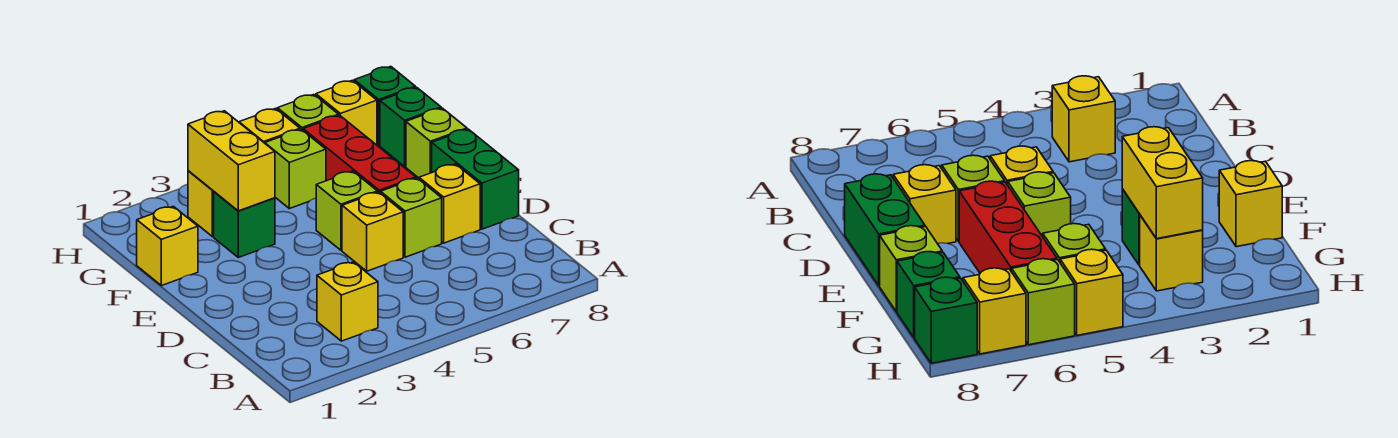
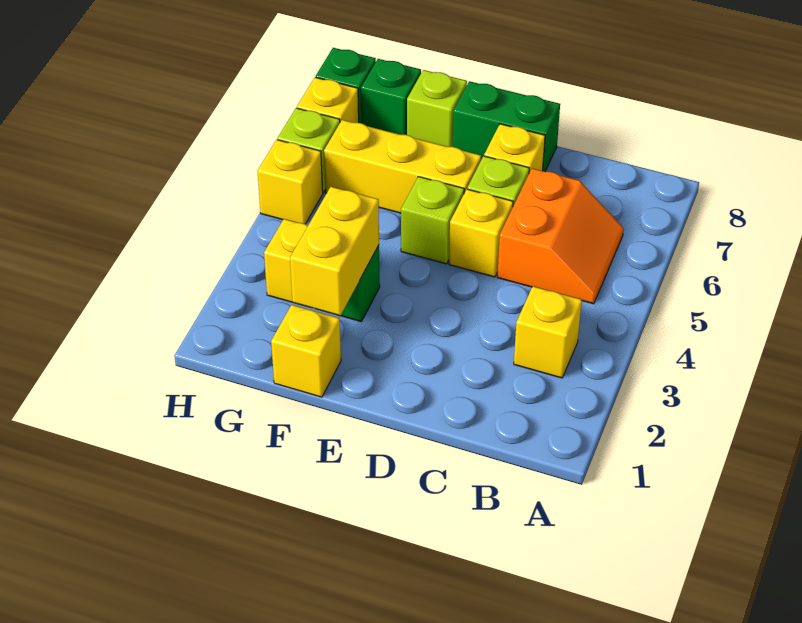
none -> orange 2x2 slope [497,168,624,304]
red 1x3 brick [303,115,416,193] -> yellow 1x3 brick [324,120,481,213]
yellow 1x2 brick [188,111,275,211] -> yellow 1x2 brick turned to [290,187,379,316]
lime 1x1 brick [265,129,326,209] -> none

